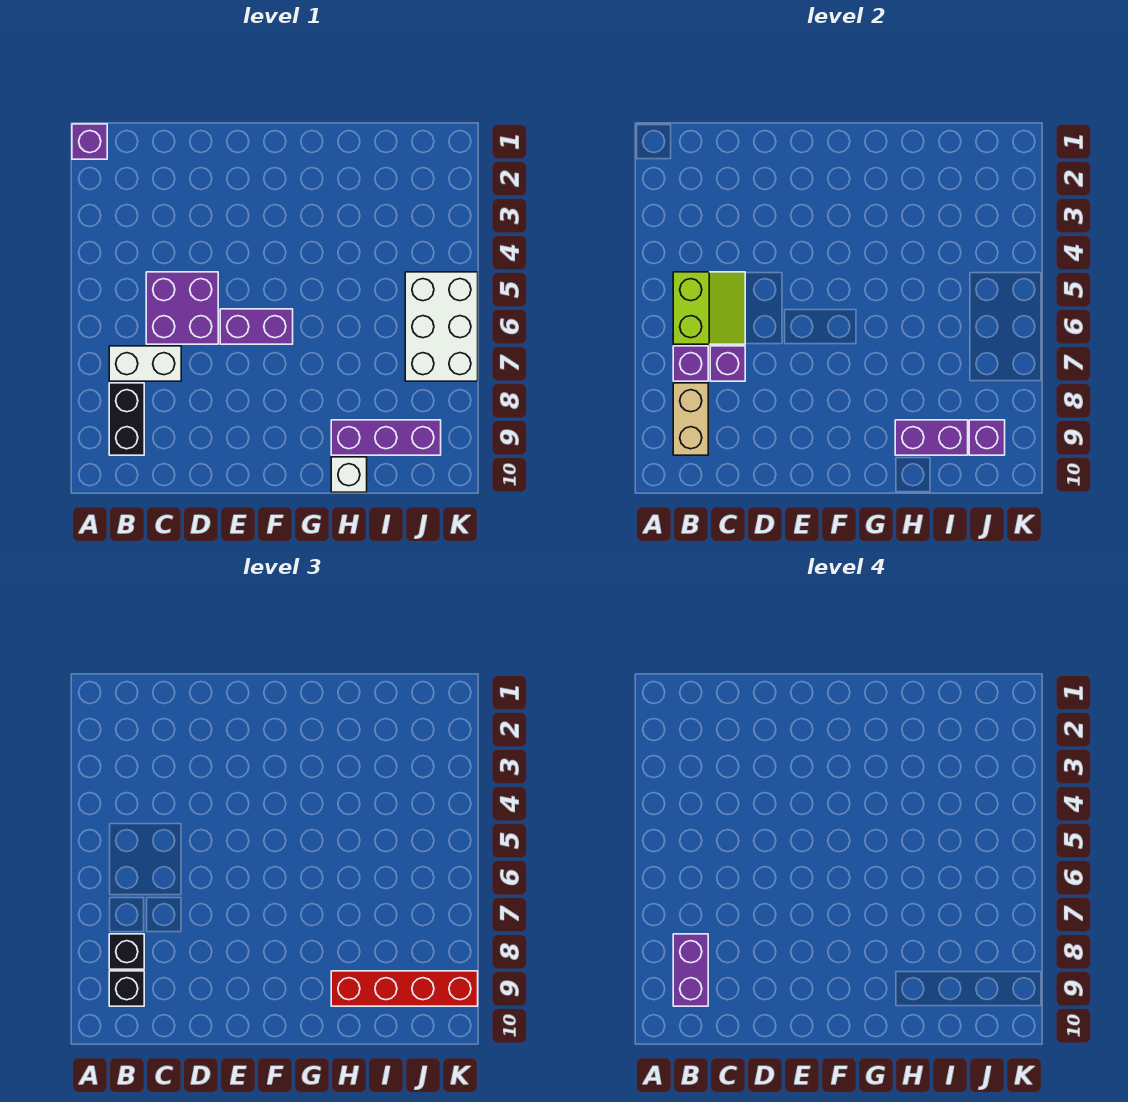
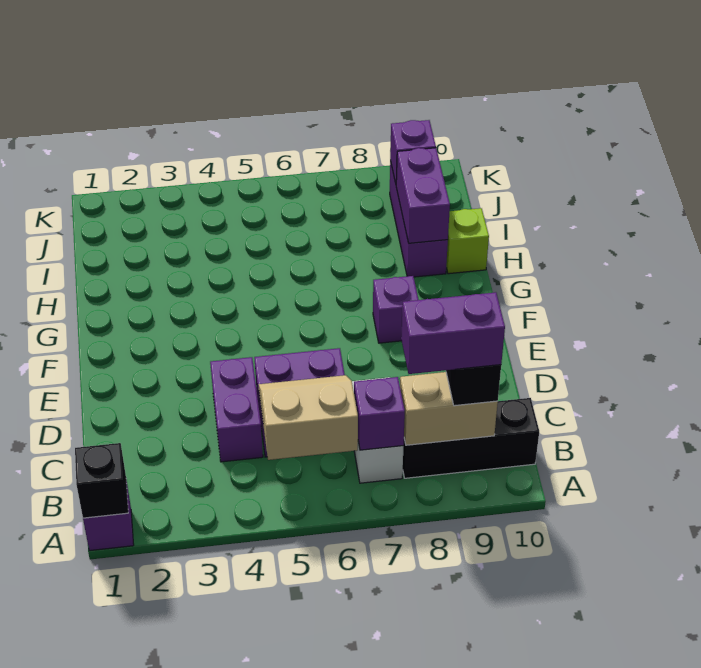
lime 2x2 slope [673,272,745,344] -> tan 2x2 slope [259,375,358,460]
black 1x2 brick [109,383,144,455] -> black 1x3 brick [403,398,539,478]
black 1x1 brick [109,934,144,969] -> black 1x1 brick moved to [75,443,128,518]
purple 1x1 brick [710,346,745,381] -> purple 1x1 brick moved to [373,276,419,343]
purple 1x2 brick [220,309,293,344] -> purple 1x2 brick moved to [210,357,263,462]
red 1x4 brick [331,971,478,1006] -> none
white 1x1 brick [331,457,367,492] -> lime 1x1 brick [446,208,489,274]
white 2x3 brick [405,272,478,381] -> none

